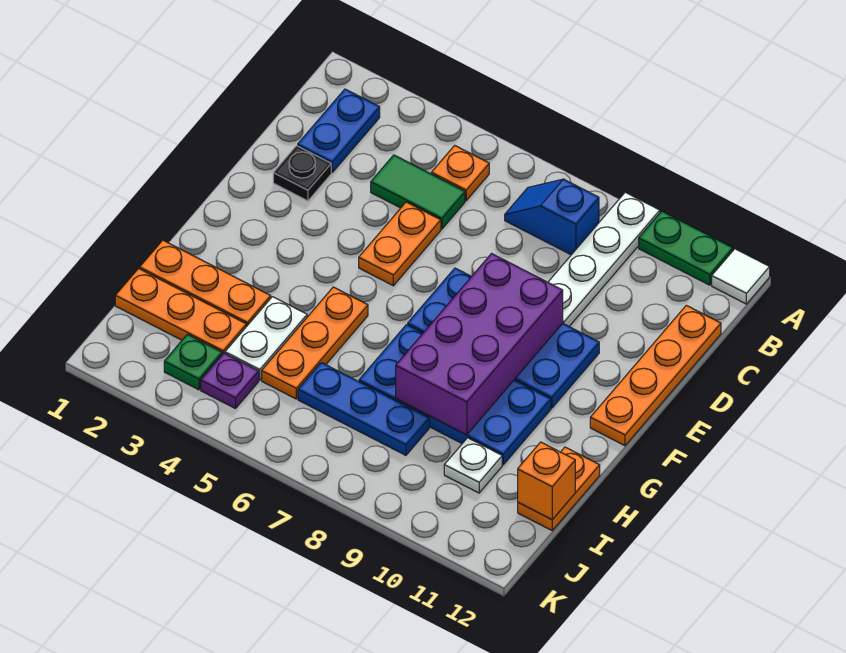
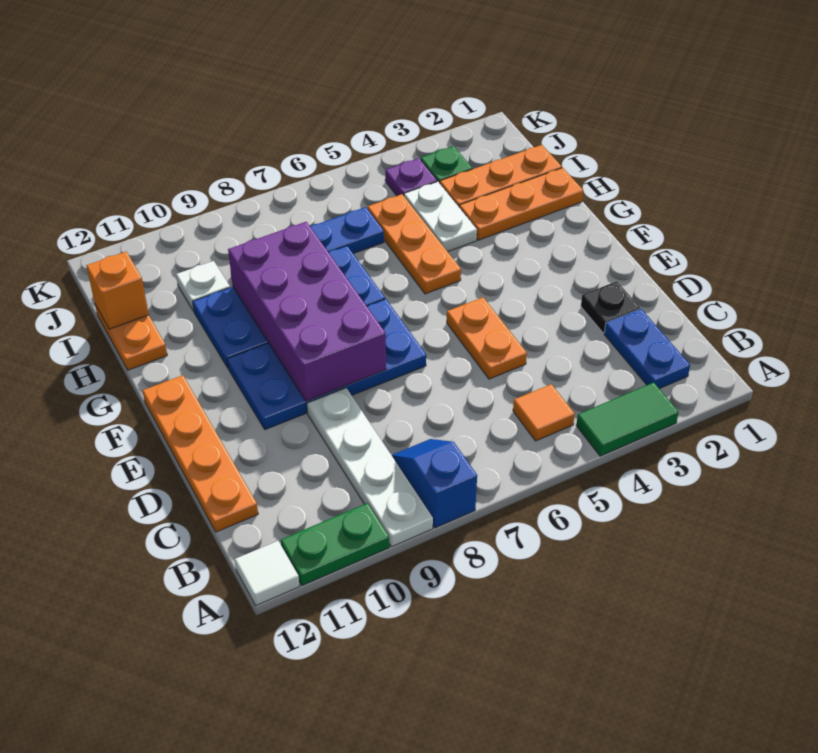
orange 1x1 plate [431,145,489,201] -> orange 1x1 tile [513,384,575,441]
blue 1x2 slope [505,179,599,255] -> blue 1x2 slope turned to [392,439,477,528]
green 1x2 tile [371,155,465,229] -> green 1x2 tile moved to [576,382,679,456]

